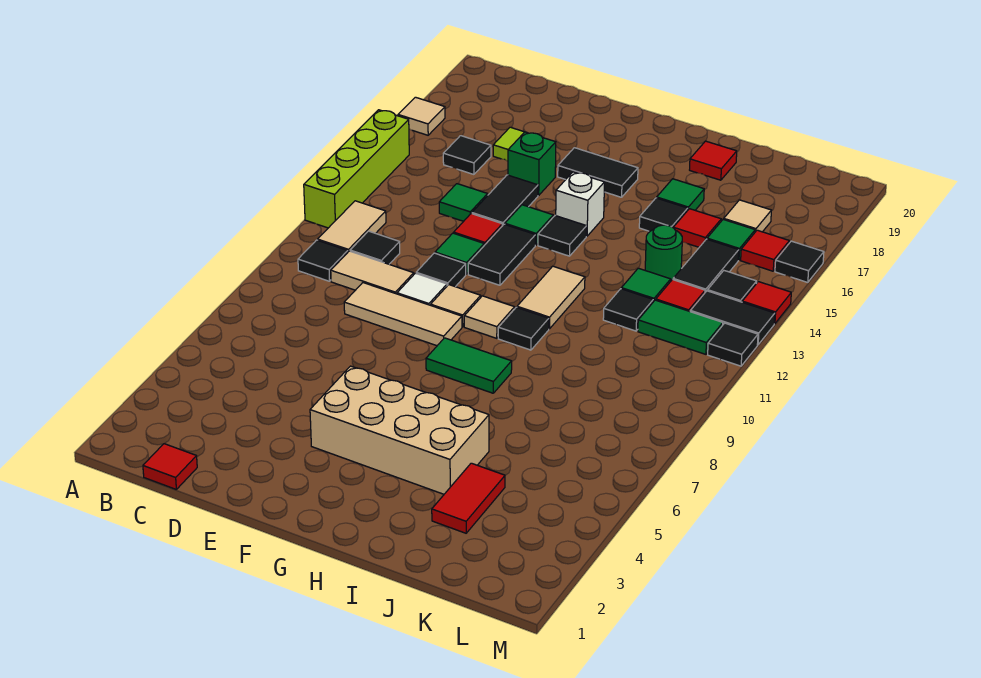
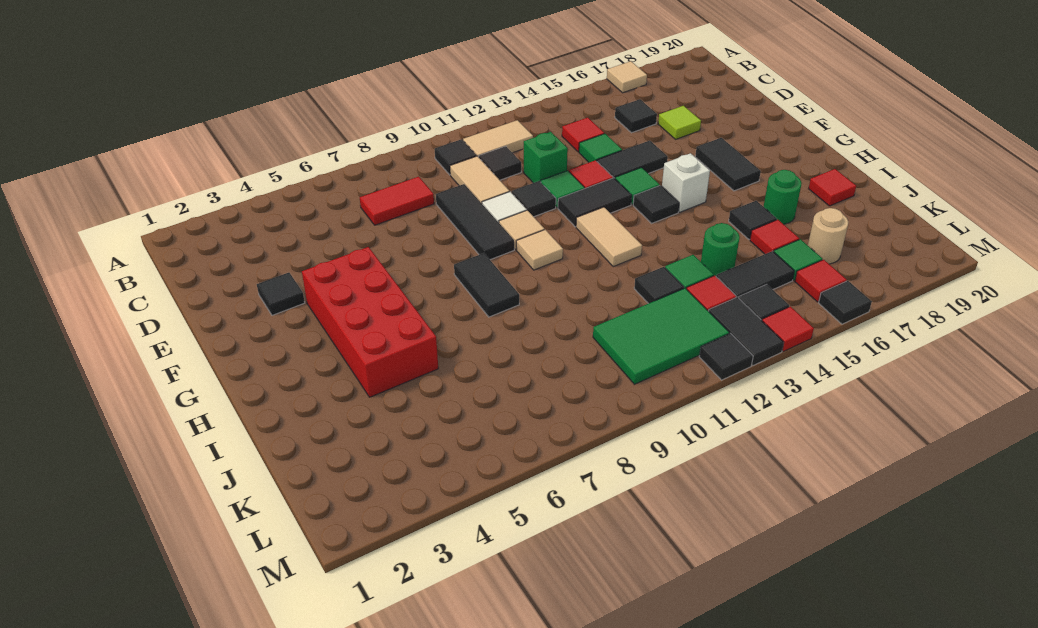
lime 1x4 brick [304,110,409,228] -> none
red 1x1 tile [143,444,197,489] -> red 1x1 tile moved to [562,118,604,152]
tan 1x3 tile [344,283,462,346] -> black 1x3 tile [436,184,514,260]
green 1x1 brick [508,132,556,195] -> green 1x1 brick moved to [524,132,568,183]
tan 2x4 brick [310,366,489,494] -> red 2x4 brick [302,247,438,397]
green 1x2 tile [426,338,512,393] -> black 1x2 tile [454,253,519,317]
black 1x1 tile [498,307,549,350] -> black 1x1 tile moved to [257,273,305,315]
tan 1x2 tile [517,266,585,329] -> tan 1x2 tile turned to [576,207,642,267]
green 1x1 tile [657,179,704,210] -> green 1x1 round brick [764,170,802,224]
red 1x2 tile [432,463,505,533] -> red 1x2 tile moved to [360,177,434,225]
green 1x2 tile [638,300,723,354] -> green 2x3 tile [593,288,729,384]
tan 1x1 tile [724,200,772,232] -> tan 1x1 round brick [808,208,848,264]

